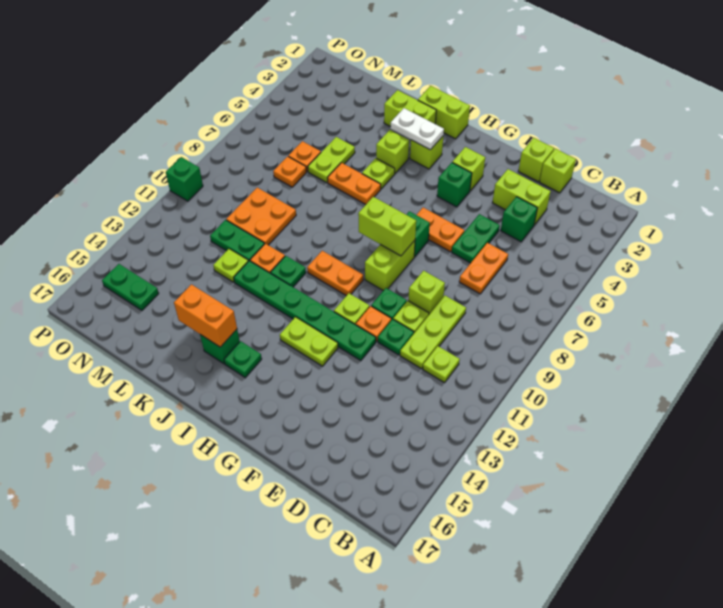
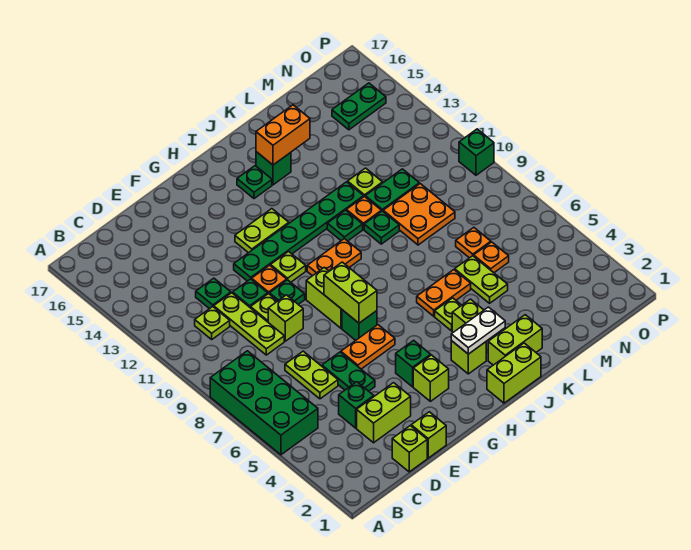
none -> green 2x4 brick [210,351,318,455]
orange 1x2 plate [459,243,508,294] -> lime 1x2 plate [285,351,338,399]
none -> green 1x1 plate [196,278,231,309]
lime 1x2 brick [358,197,416,256] -> lime 1x2 brick turned to [324,262,377,323]
none -> green 1x1 plate [364,211,399,244]

